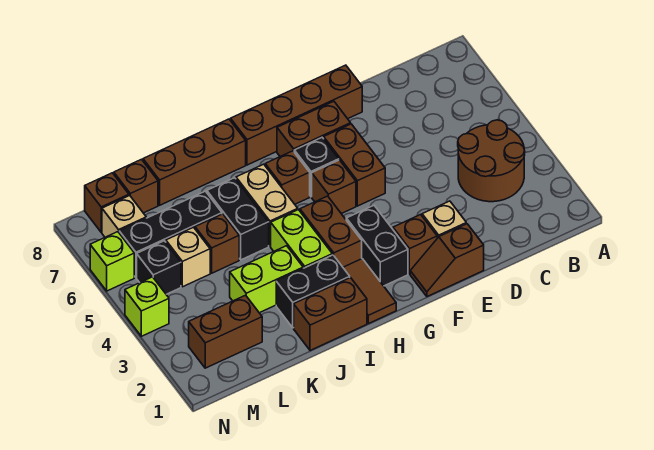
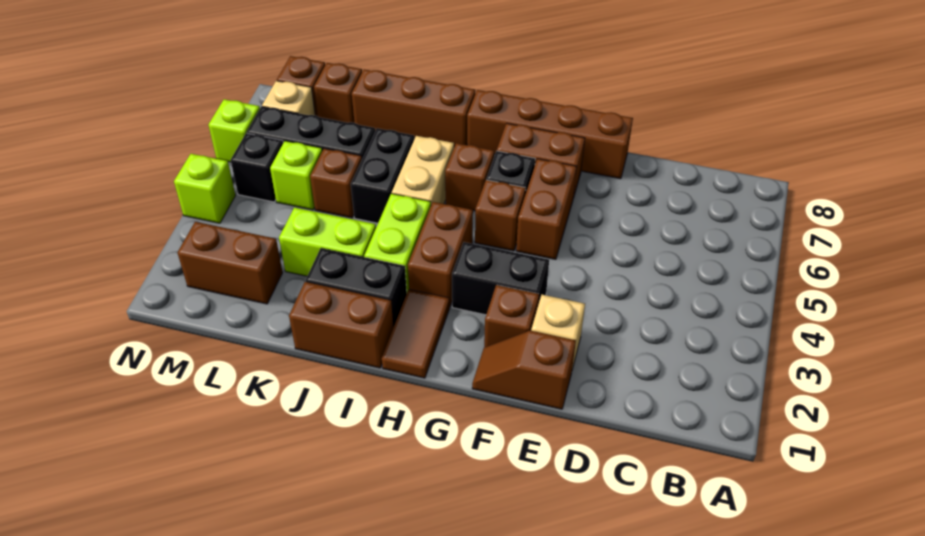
brown 2x2 round brick [458,120,525,202] -> none
black 1x2 brick [346,206,408,286] -> black 1x2 brick turned to [452,242,549,315]
tan 1x1 brick [166,227,210,287] -> lime 1x1 brick [270,141,322,210]

